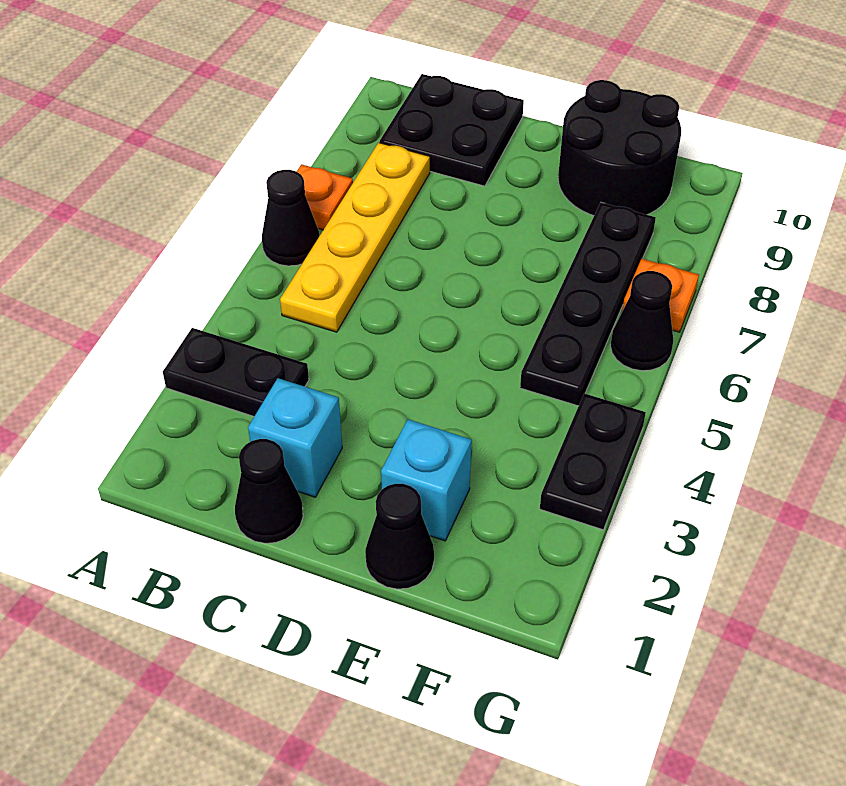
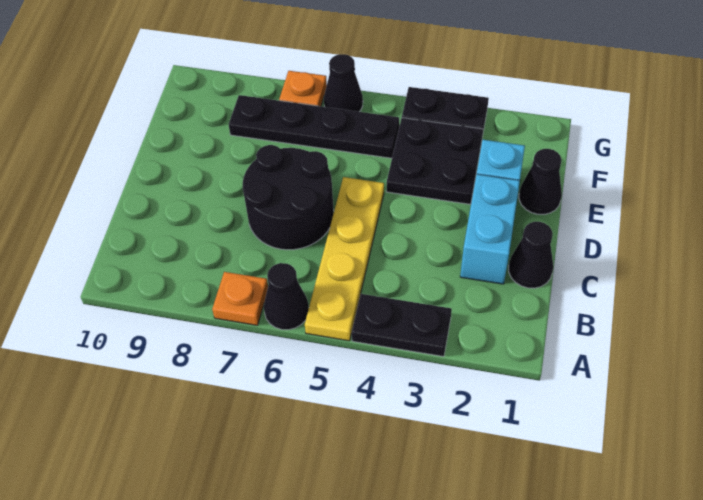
black 1x2 plate [163,328,309,416] -> black 1x2 plate turned to [352,294,452,357]
yellow 1x4 plate [280,143,430,332] -> yellow 1x4 plate turned to [305,177,384,341]
black 2x2 plate [380,74,524,186] -> black 2x2 plate moved to [386,118,483,204]
cyan 1x1 brick [248,378,342,497] -> cyan 1x2 brick [460,174,520,284]
black 2x2 round brick [558,80,681,216] -> black 2x2 round brick moved to [243,145,334,250]

